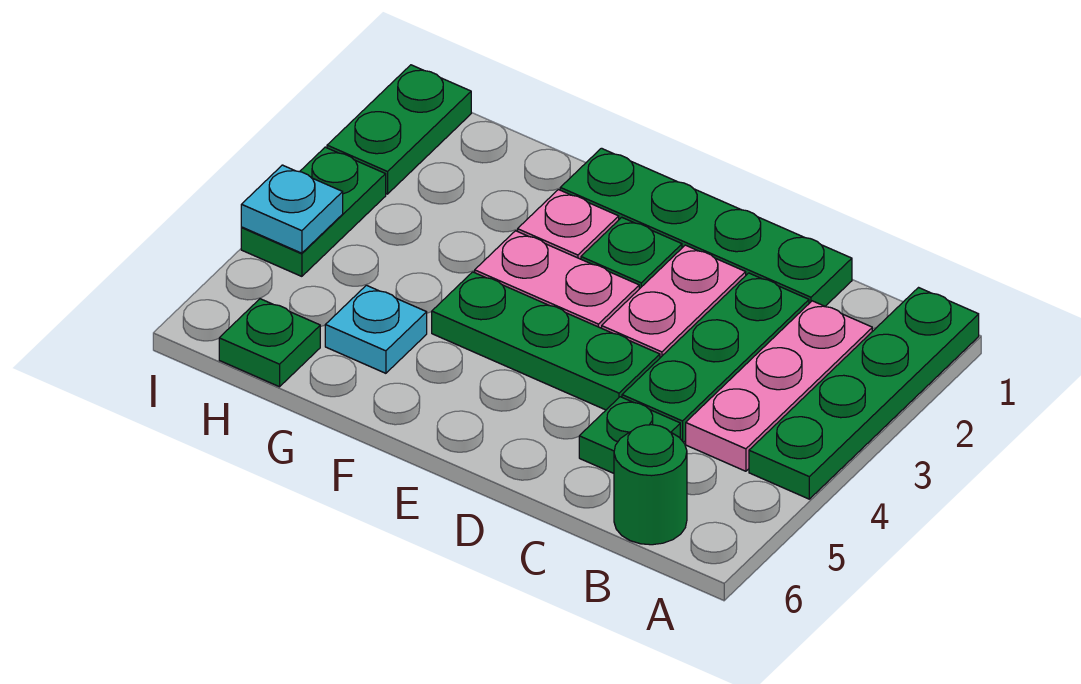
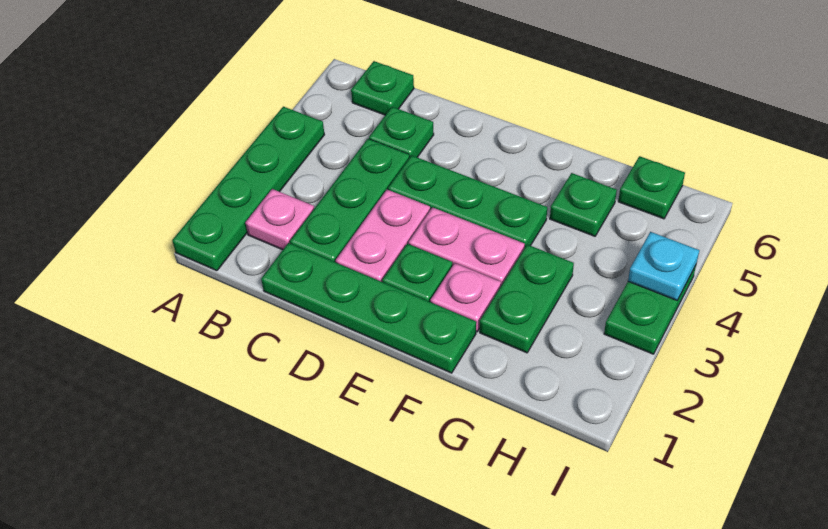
pink 1x3 plate [686,301,872,471] -> pink 1x1 plate [246,189,314,250]
green 1x1 round brick [614,425,687,545] -> green 1x1 plate [351,61,414,115]
cyan 1x1 plate [325,285,427,373] -> green 1x1 plate [550,173,617,236]
green 1x2 plate [327,65,471,194] -> green 1x2 plate moved to [480,245,574,353]

